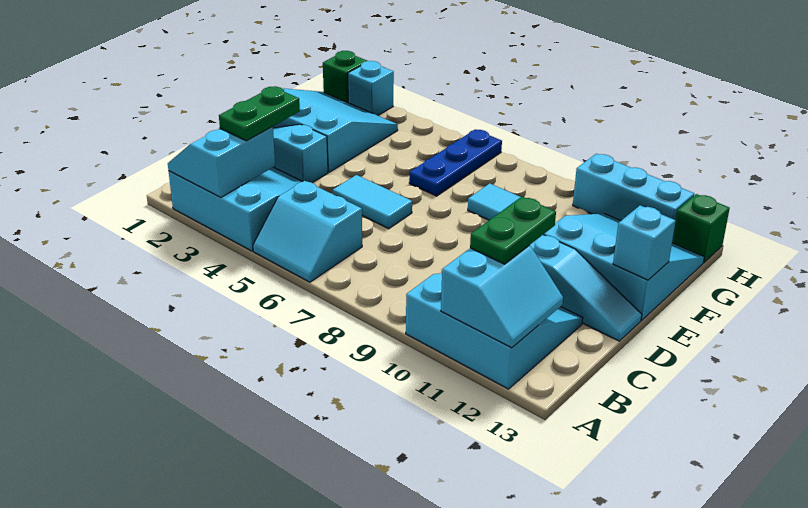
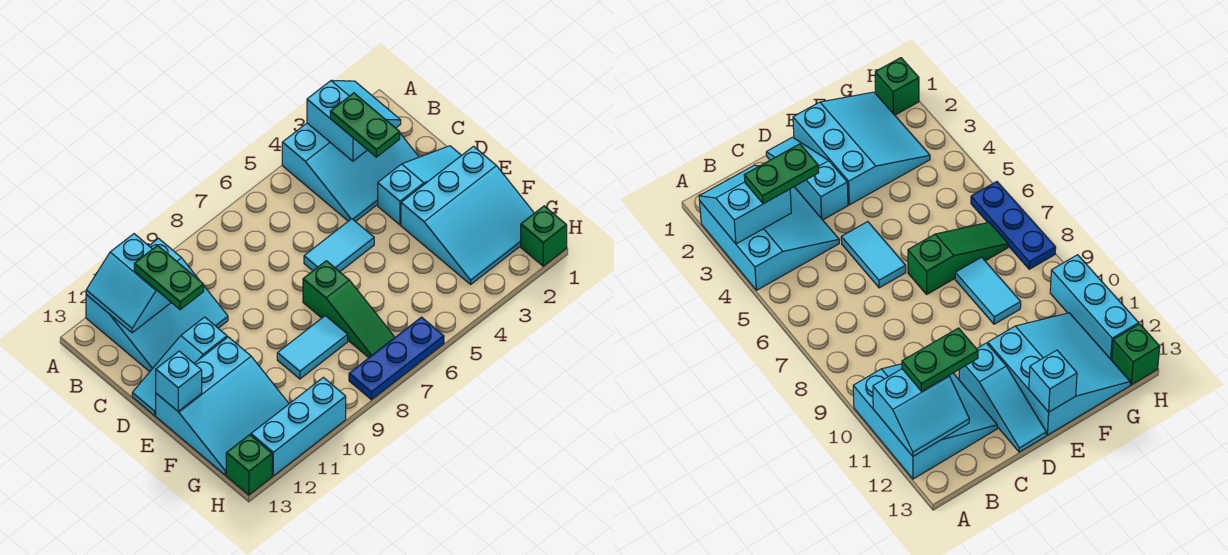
cyan 2x2 slope [253,181,362,282] -> none
none -> green 1x3 slope [303,261,395,358]
blue 1x3 plate [409,129,502,196] -> blue 1x3 plate turned to [349,317,444,400]
cyan 1x1 brick [348,61,394,115] -> none

